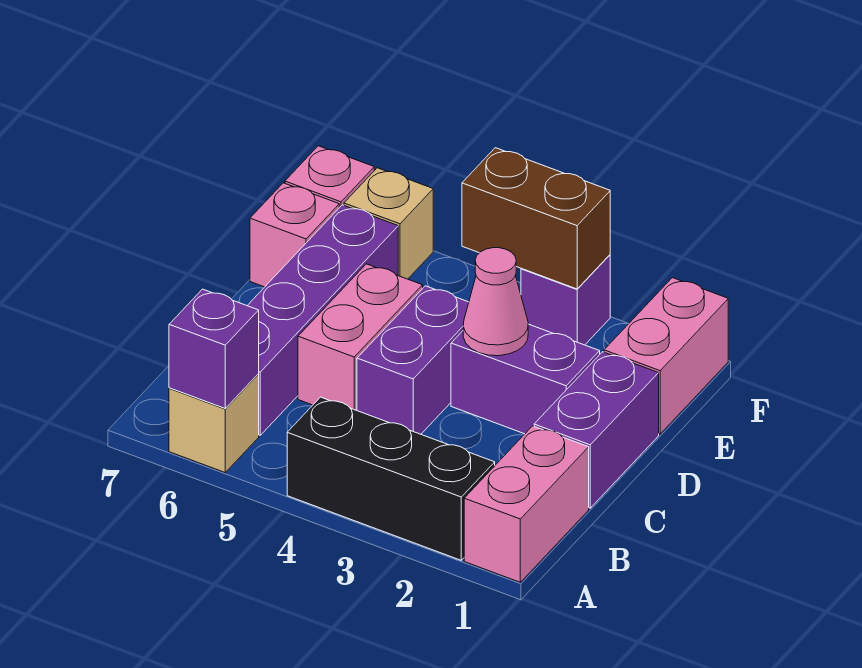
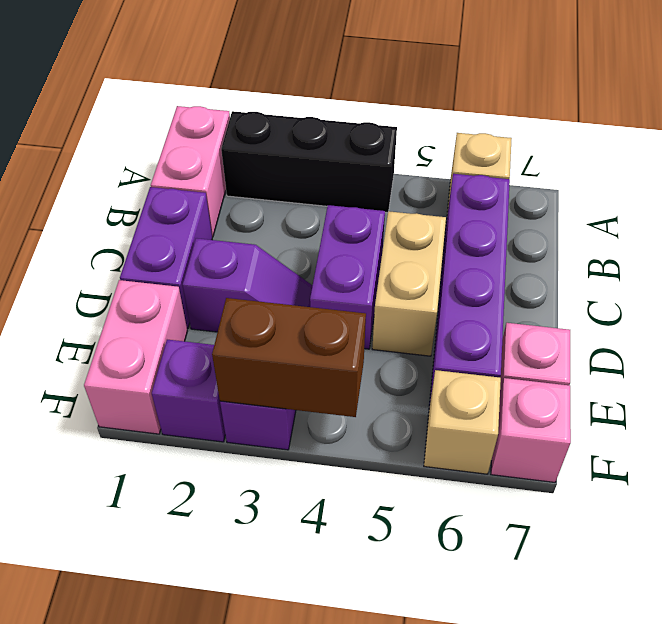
purple 1x1 brick [169,289,259,408] -> purple 1x1 brick moved to [152,340,225,442]
pink 1x2 brick [298,264,423,410] -> tan 1x2 brick [372,211,446,356]
purple 1x2 brick [451,324,600,434] -> purple 1x2 slope [183,238,313,332]
pink 1x1 cone [463,248,528,356] -> none

